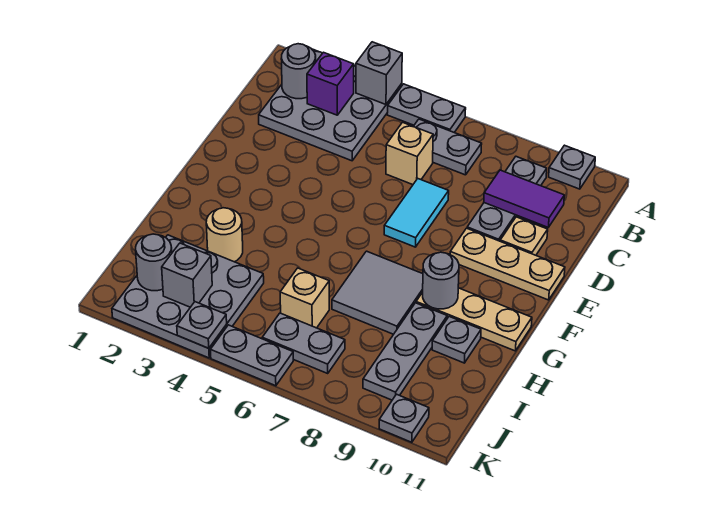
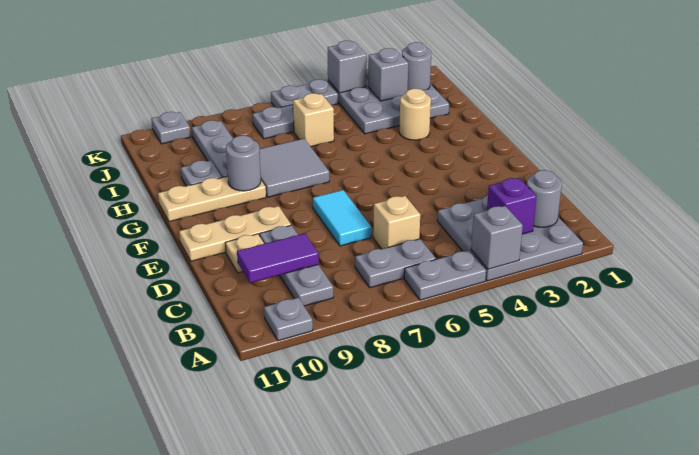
grey 1x1 plate [177,302,227,348] -> grey 1x1 brick [328,41,367,93]

